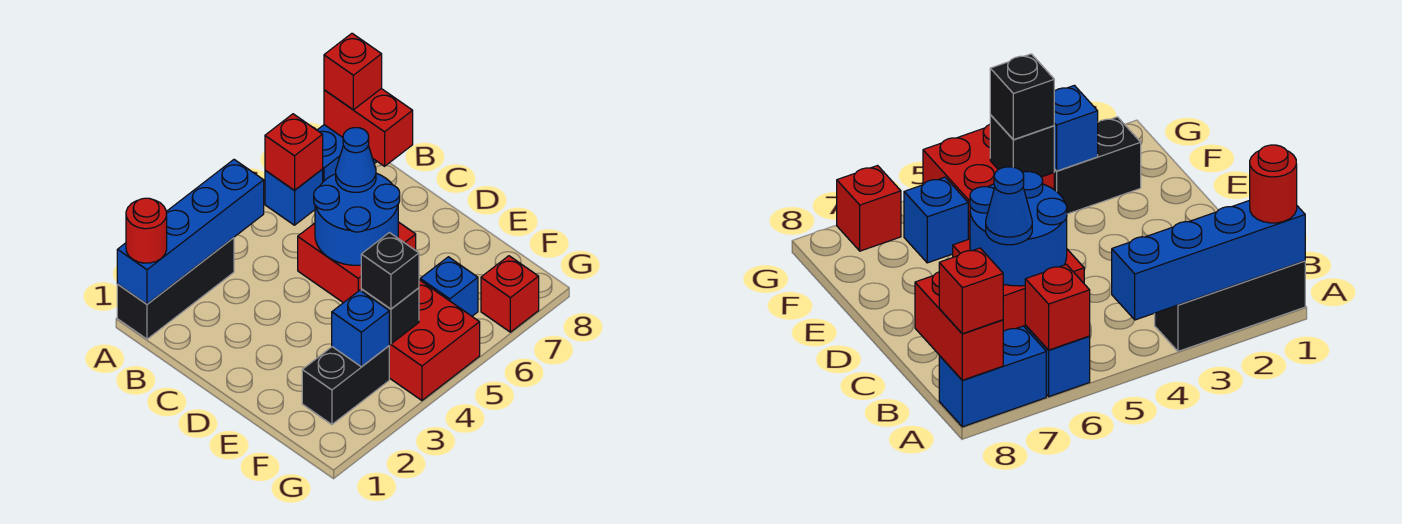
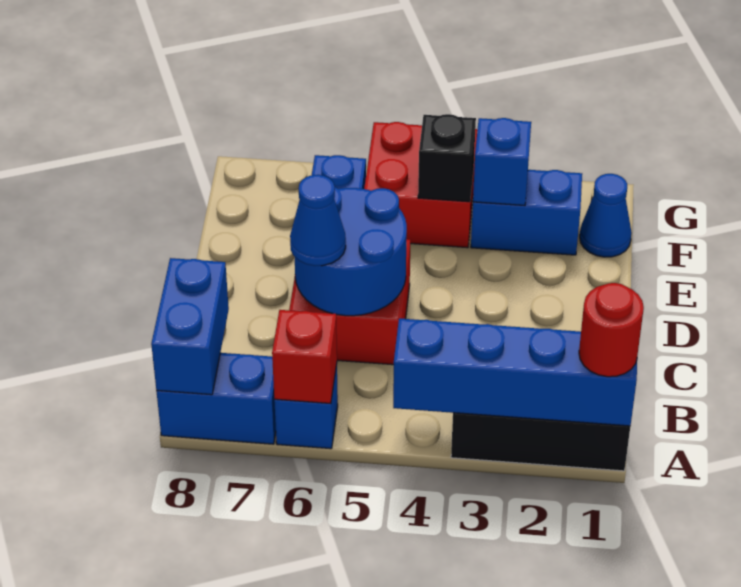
red 1x2 brick [324,89,413,166] -> blue 1x2 brick [151,258,229,395]
red 1x1 brick [324,33,382,110] -> none
none -> blue 1x1 cone [580,174,632,257]
black 1x2 brick [302,346,389,424] -> blue 1x2 brick [471,170,582,255]
black 1x1 brick [361,233,419,309] -> none
red 1x1 brick [481,256,539,332] -> none

